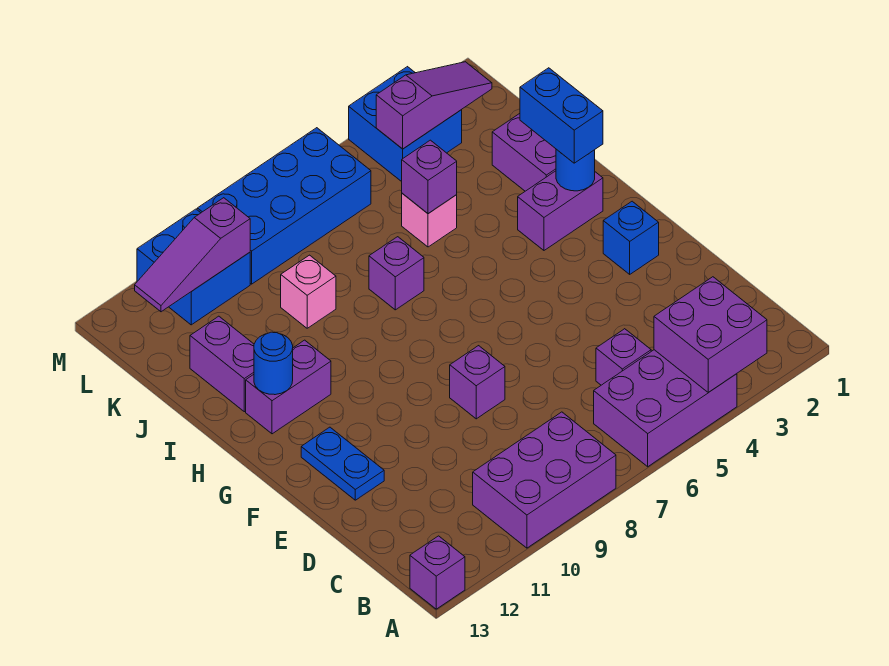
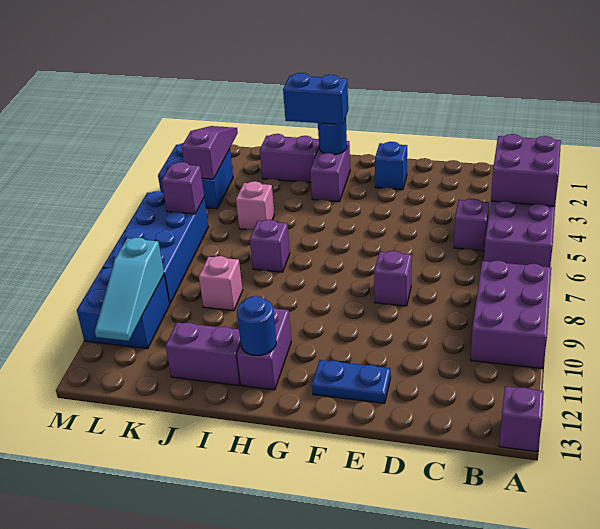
purple 1x1 brick [402,140,457,214] -> purple 1x1 brick moved to [162,162,204,214]
purple 1x3 slope [135,198,250,312] -> cyan 1x3 slope [95,237,164,341]

